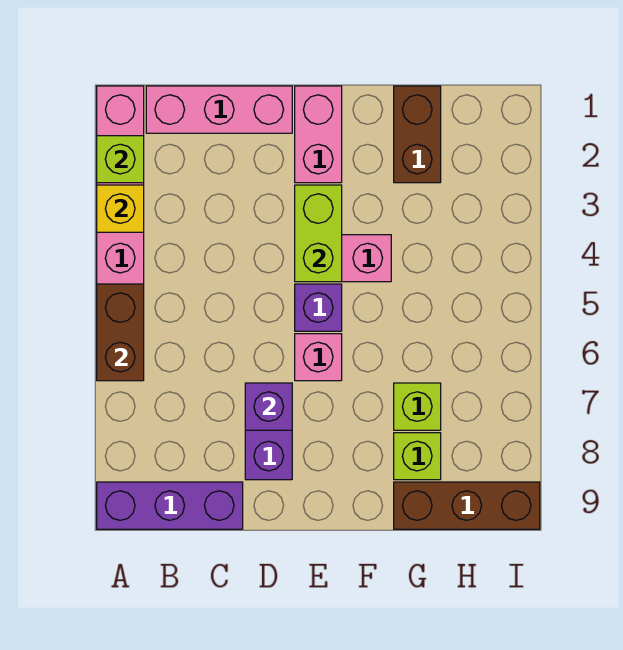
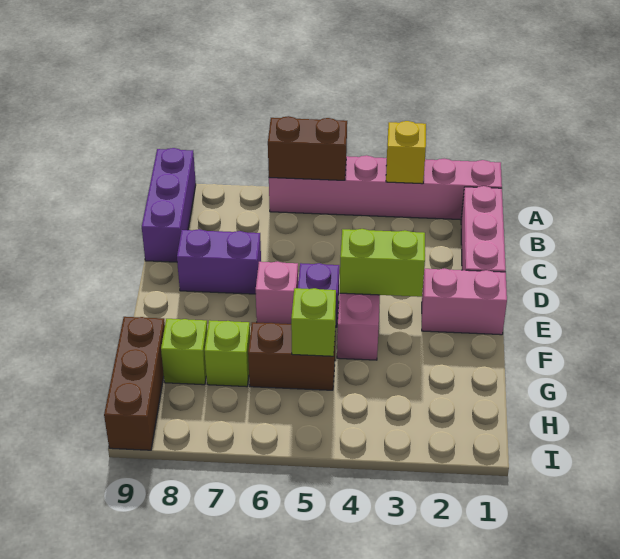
lime 1x1 brick [97,136,144,183] -> lime 1x1 brick moved to [291,288,336,356]
purple 1x1 brick [245,383,292,430] -> none
brown 1x2 brick [394,86,441,183] -> brown 1x2 brick moved to [248,322,335,390]

